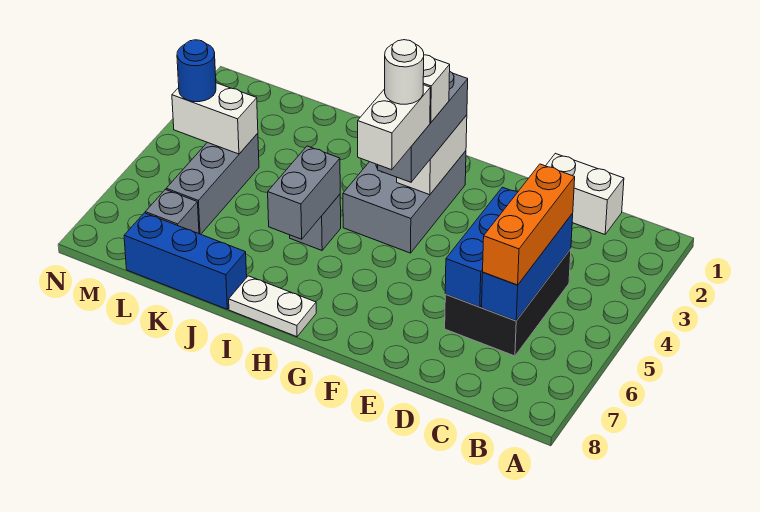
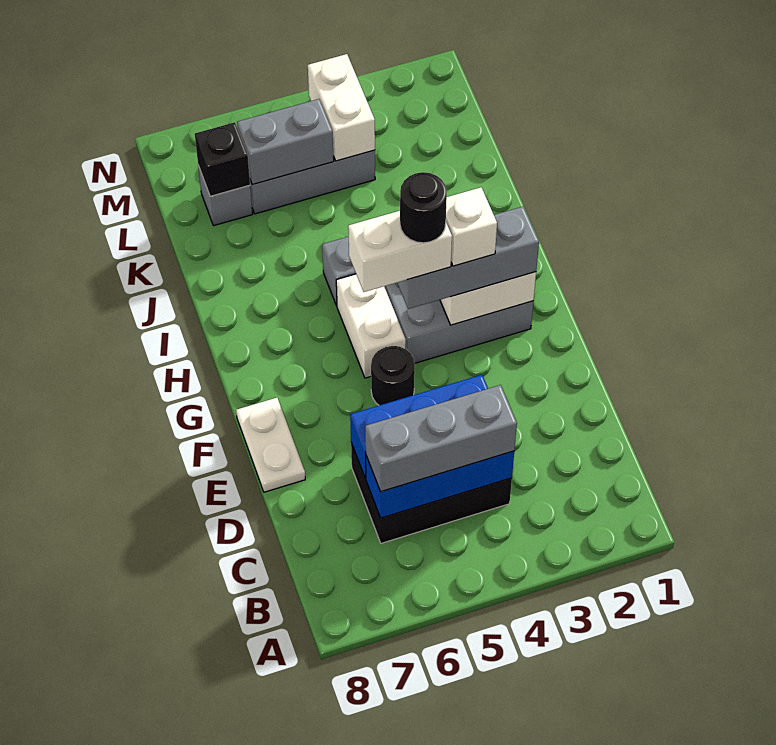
white 1x2 brick [546,153,624,234] -> white 1x2 brick moved to [336,274,406,378]
orange 1x3 brick [483,164,575,285] -> grey 1x3 brick [365,385,517,492]
none -> black 1x1 round brick [371,346,415,405]
white 1x1 round brick [385,40,424,104] -> black 1x1 round brick [400,172,447,243]
white 1x2 plate [229,276,316,337] -> white 1x2 plate moved to [236,398,305,492]
grey 1x2 brick [268,146,340,239] -> grey 1x2 brick moved to [237,99,334,185]
blue 1x3 brick [124,213,247,309] -> none
none -> black 1x1 brick [195,122,250,196]
blue 1x1 round brick [177,40,216,102] -> none

